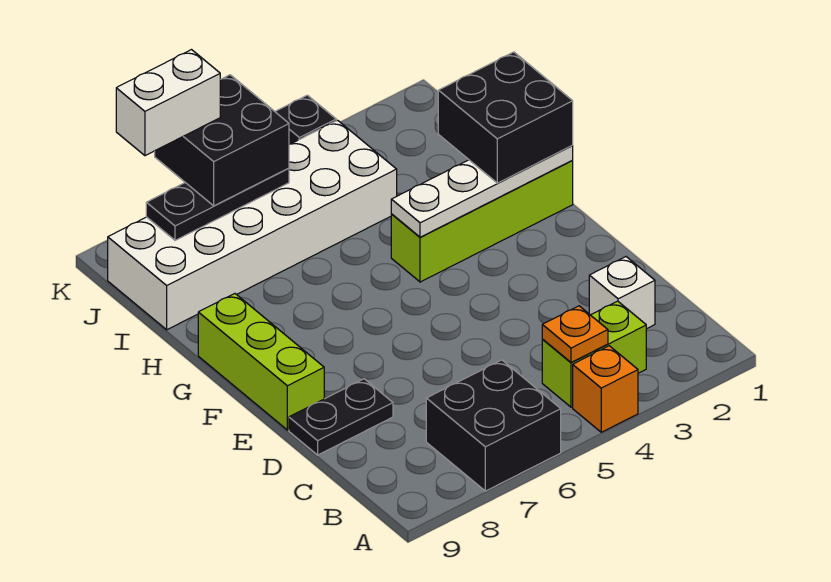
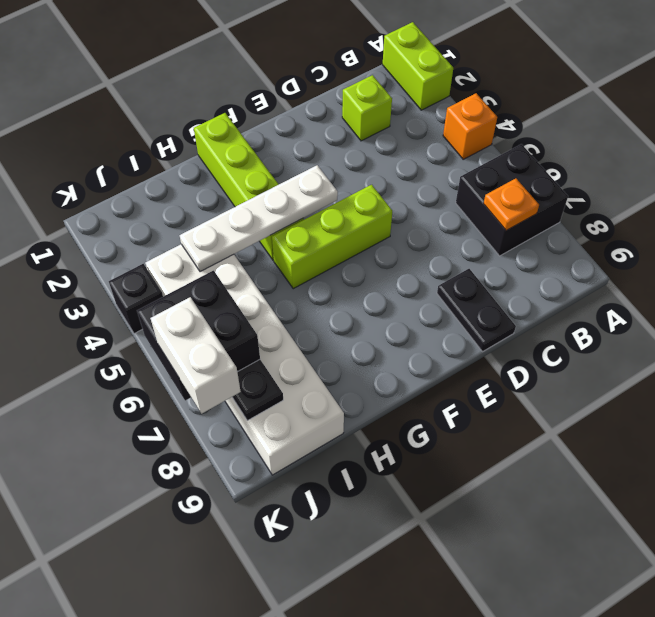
lime 1x2 brick [542,301,646,407] -> lime 1x2 brick moved to [383,22,453,110]
orange 1x1 plate [542,306,608,363] -> orange 1x1 plate moved to [484,178,539,230]
white 1x1 brick [589,257,655,329] -> lime 1x1 brick [342,75,392,141]
lime 1x3 brick [198,294,324,430] -> lime 1x3 brick moved to [272,185,392,289]
white 1x4 plate [391,145,573,237] -> white 1x4 plate turned to [180,165,338,272]
black 2x2 brick [438,52,573,183] -> none

